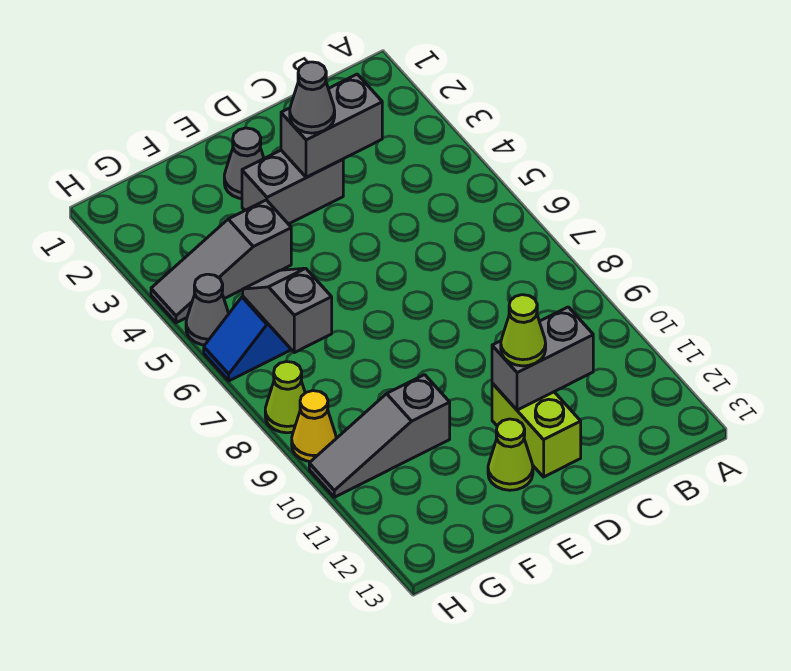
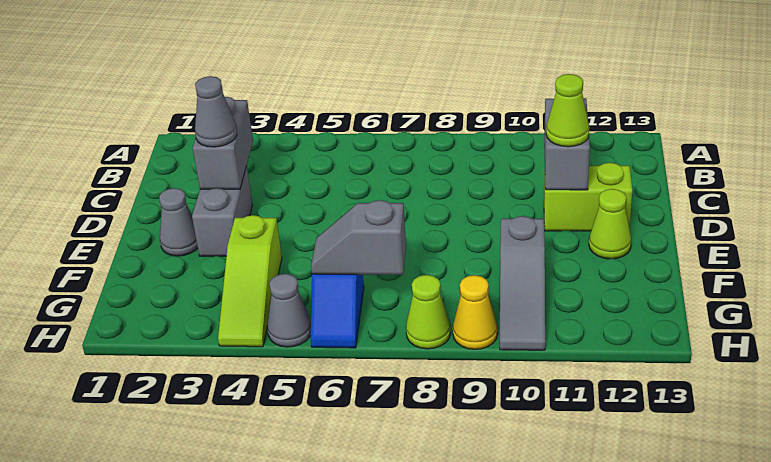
grey 1x3 slope [151,200,291,323] -> lime 1x3 slope [218,215,282,347]

